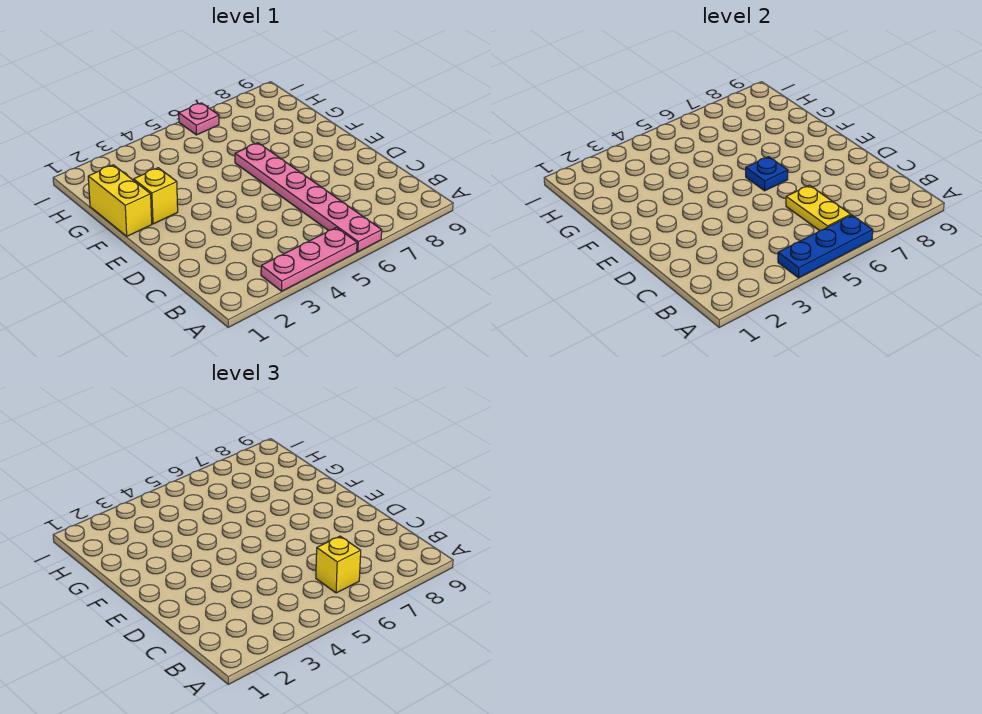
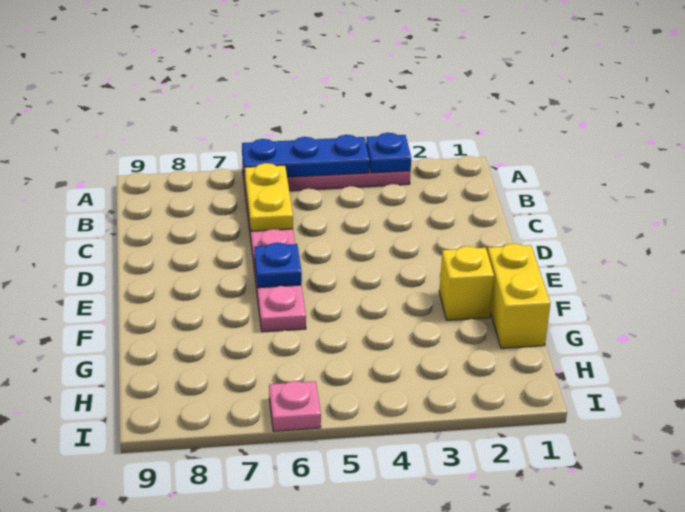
none -> blue 1x1 plate [366,133,411,173]
yellow 1x1 brick [316,536,361,593] -> none

